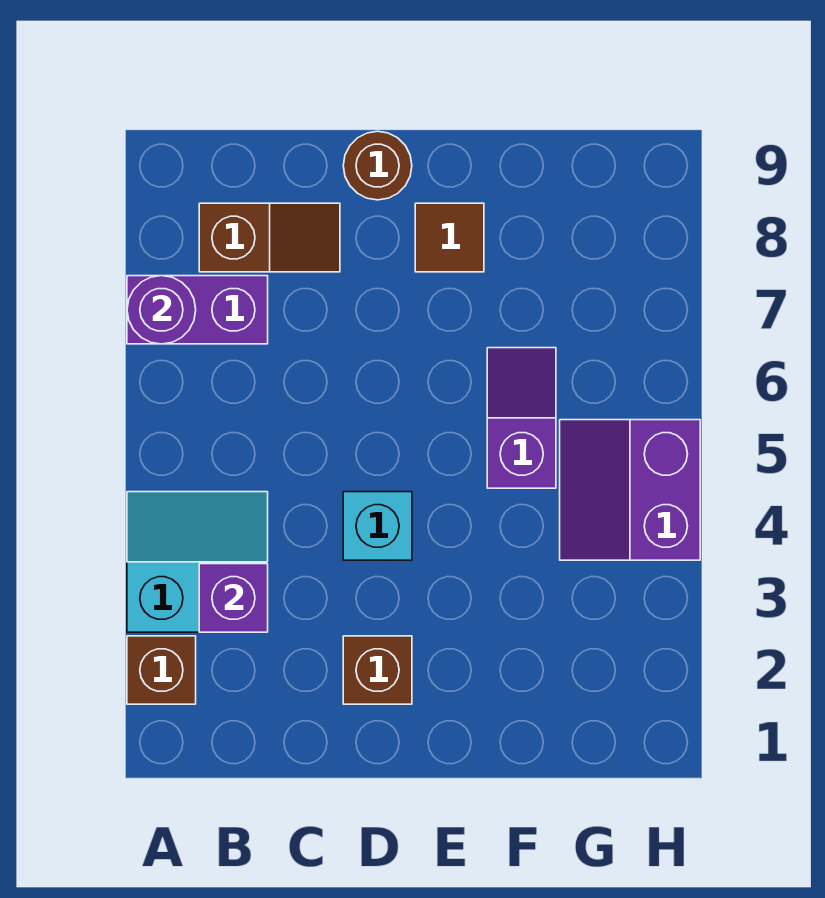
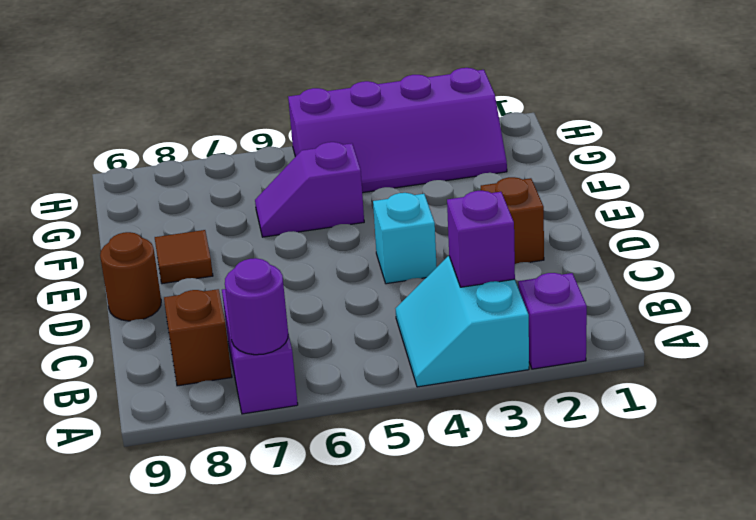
brown 1x1 brick [127,636,196,704] -> purple 1x1 brick [518,273,587,369]
purple 2x2 slope [560,420,700,560] -> purple 2x4 slope [288,68,507,193]

